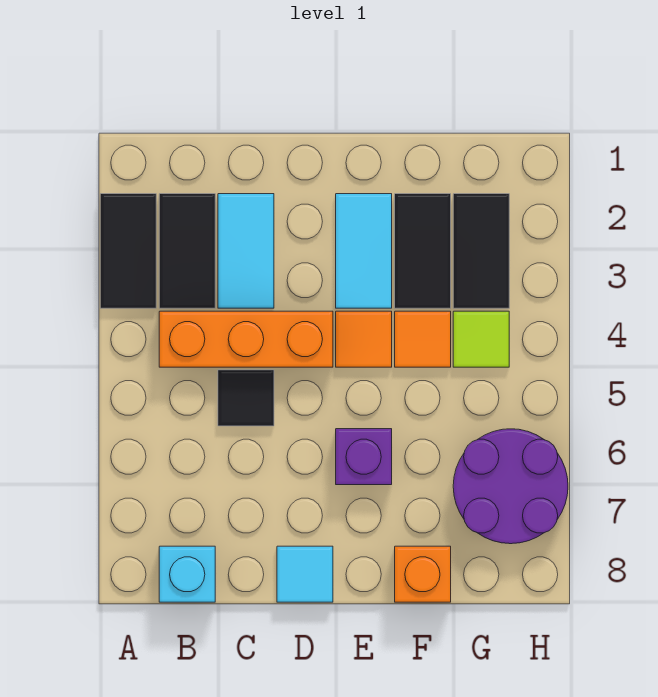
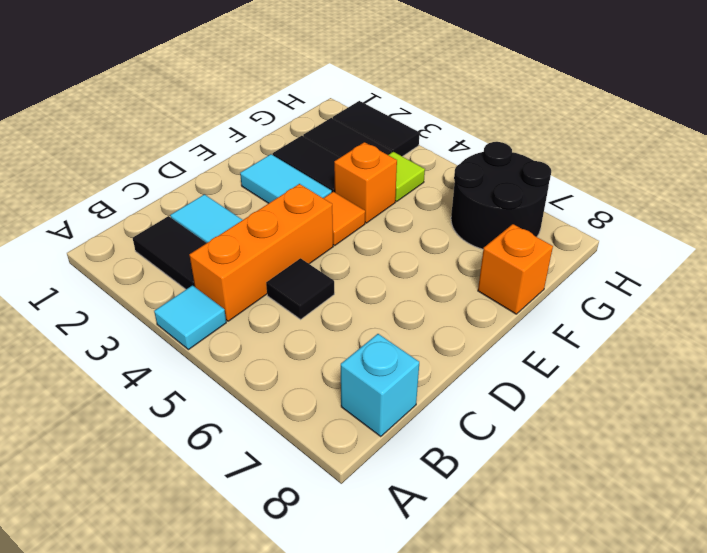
black 1x2 tile [100,194,156,308] -> black 1x2 tile moved to [333,101,420,157]
cyan 1x1 tile [277,546,333,602] -> cyan 1x1 tile moved to [154,285,226,350]
purple 1x1 brick [336,429,392,485] -> none
orange 1x1 tile [395,311,451,367] -> orange 1x1 brick [334,142,397,223]
purple 2x2 round brick [453,429,568,544] -> black 2x2 round brick [451,142,551,249]

